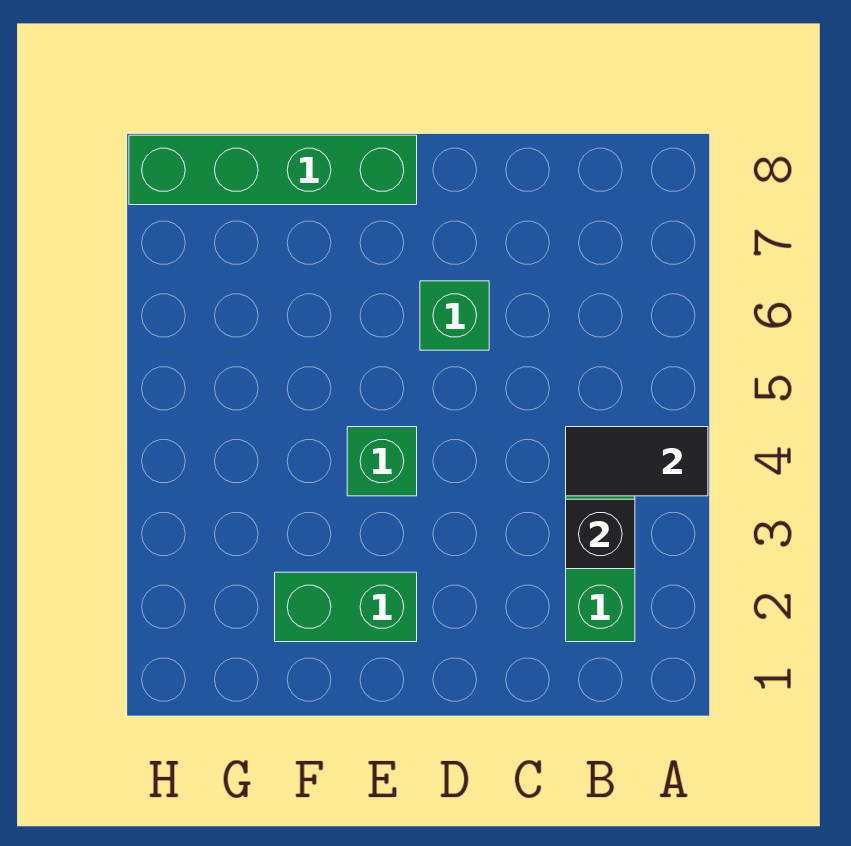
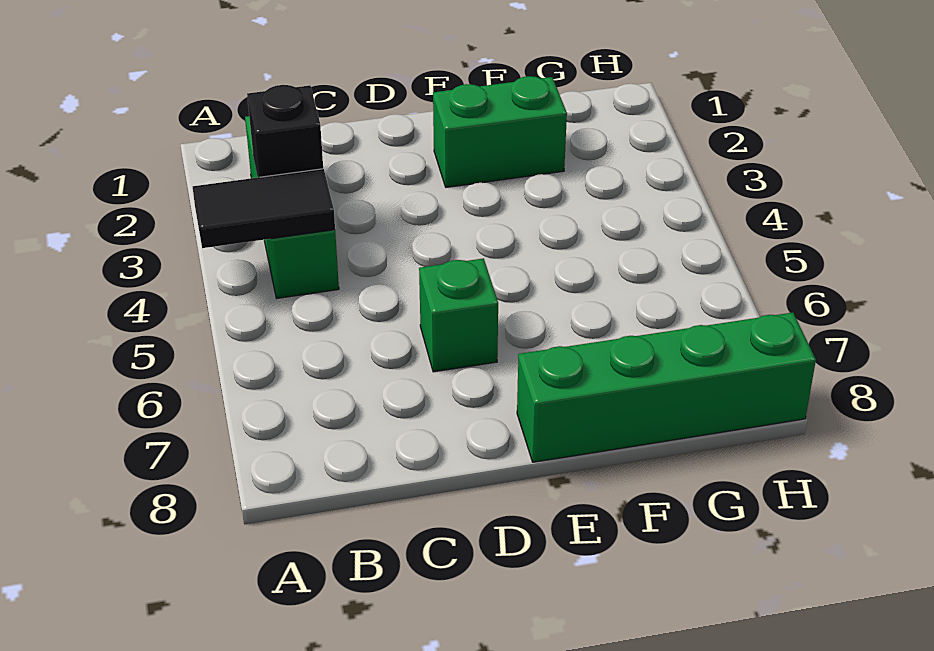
green 1x1 brick [347,427,417,496] -> none

